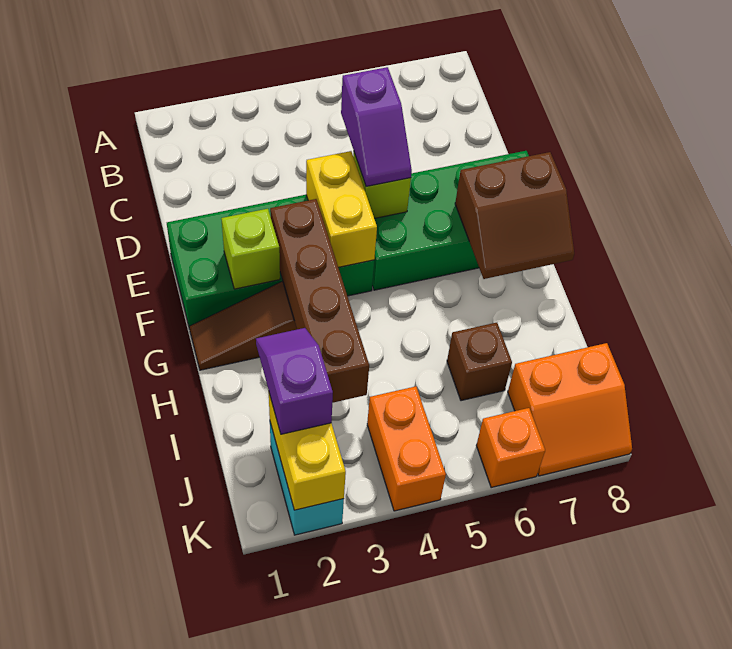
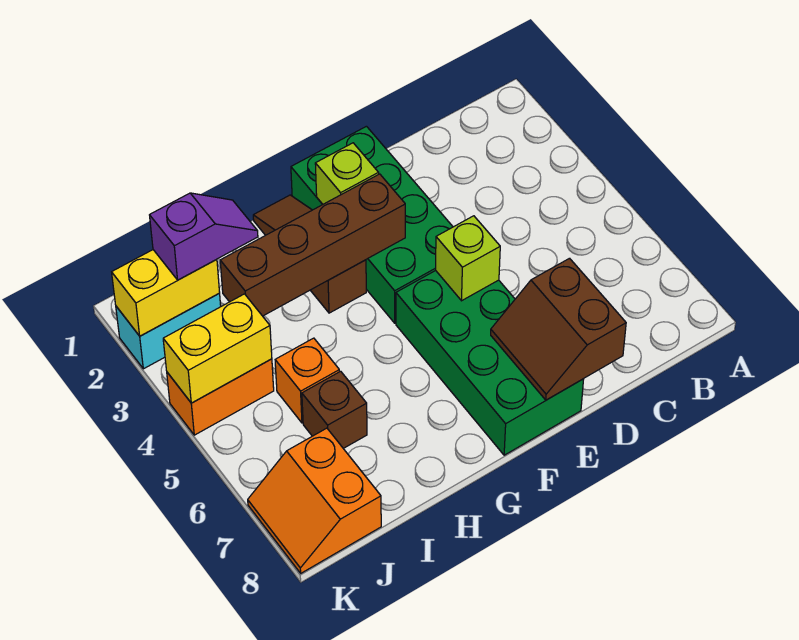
purple 1x2 slope [341,67,412,186] -> none
yellow 1x2 brick [306,151,377,267] -> yellow 1x2 brick moved to [163,294,272,403]
brown 2x2 slope [455,152,574,279] -> brown 2x2 slope moved to [491,258,626,400]
orange 1x1 brick [476,408,545,488] -> orange 1x1 brick moved to [275,338,339,423]

